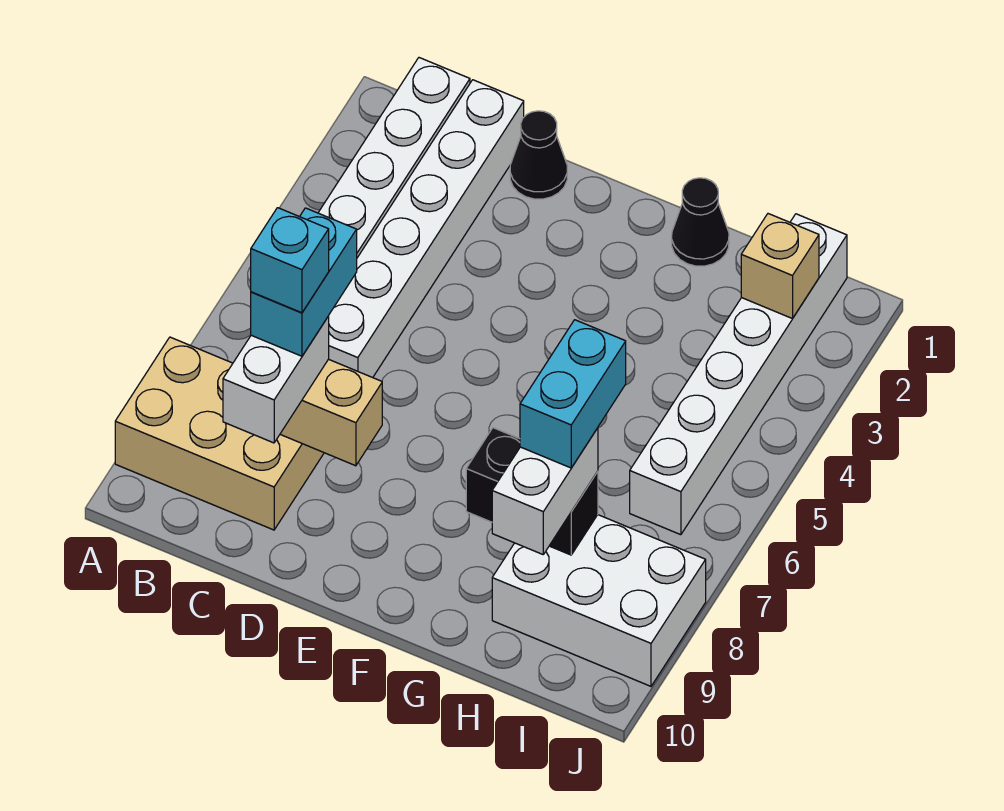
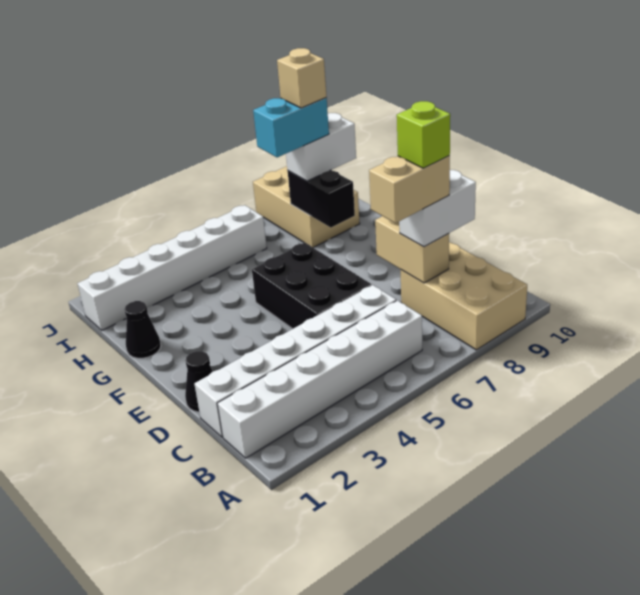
cyan 1x2 brick [251,208,357,356] -> tan 1x2 brick [369,156,450,223]
cyan 1x1 brick [251,208,329,313] -> lime 1x1 brick [397,101,450,168]
none -> black 2x3 brick [252,243,372,329]
white 2x3 brick [492,515,706,686] -> tan 2x3 brick [253,166,360,248]
tan 1x1 brick [741,214,819,319] -> tan 1x1 brick moved to [277,48,326,108]

